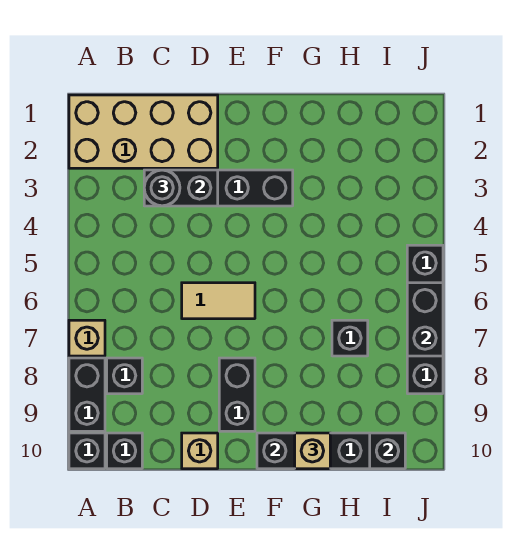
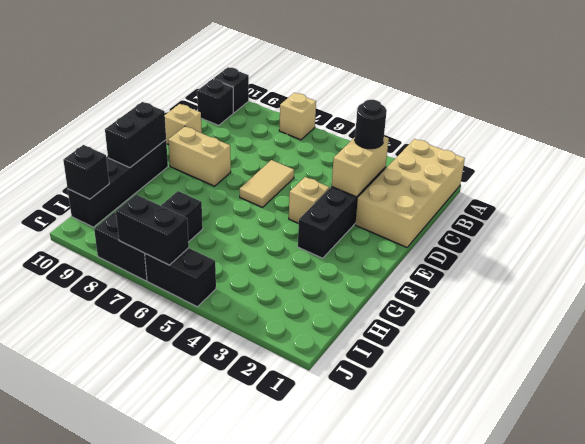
black 1x2 brick [69,358,105,431] -> none
black 1x1 brick [107,358,142,394] -> none
black 1x2 brick [144,170,218,206] -> tan 1x2 brick [332,137,389,197]
black 1x2 brick [219,358,255,431] -> tan 1x2 brick [168,126,231,186]
tan 1x1 brick [295,433,330,469] -> tan 1x1 brick moved to [289,177,330,224]

